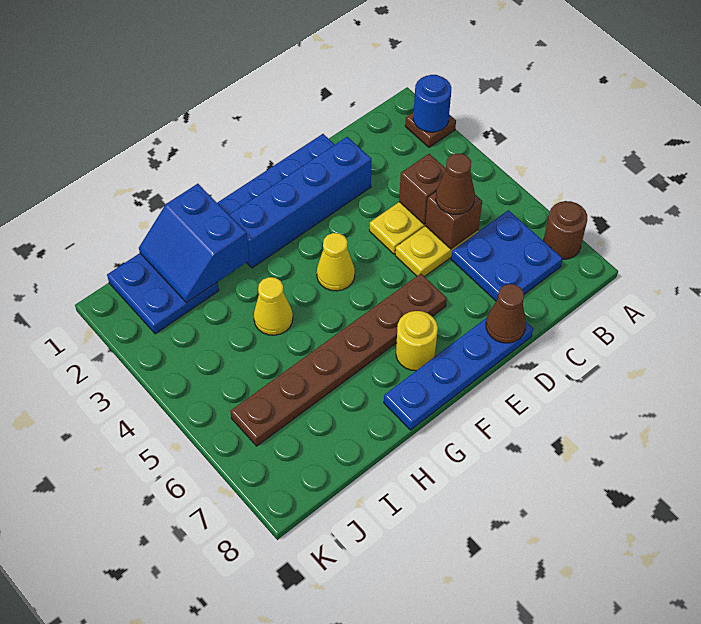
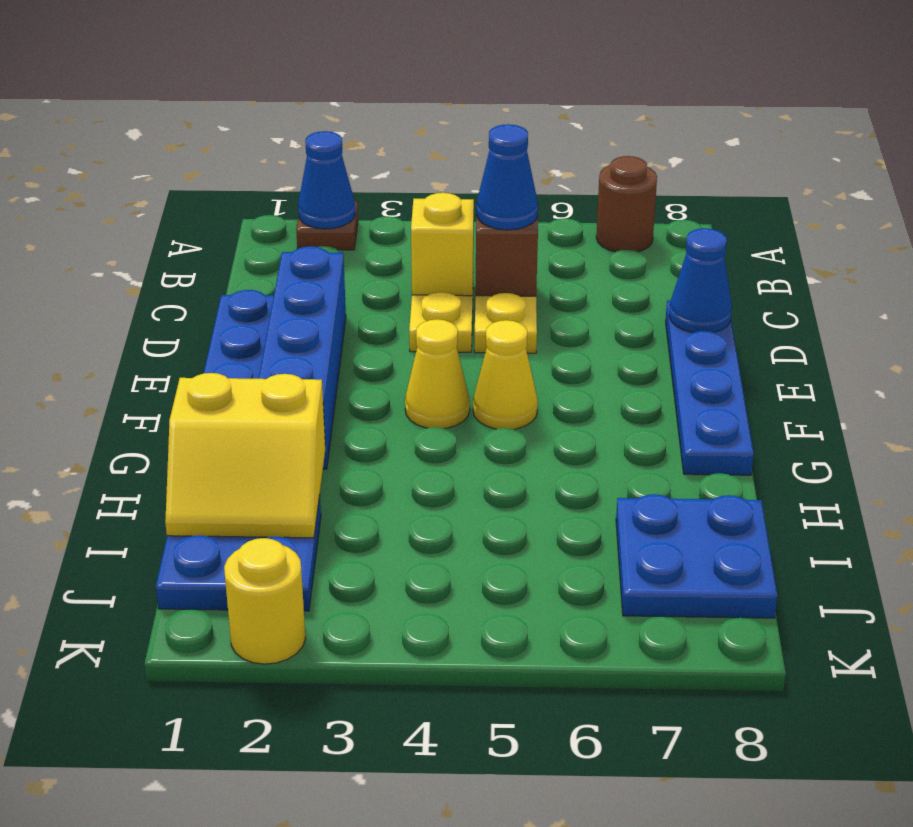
blue 1x1 round brick [413,75,451,132] -> blue 1x1 cone [298,131,355,229]
blue 2x2 plate [451,210,563,301] -> blue 2x2 plate moved to [616,494,778,618]
brown 1x1 brick [399,154,446,224] -> yellow 1x1 brick [411,193,474,296]
brown 1x1 cone [436,153,475,214] -> blue 1x1 cone [476,124,538,230]
brown 1x1 cone [486,284,526,343] -> blue 1x1 cone [669,228,732,333]
brown 1x6 plate [230,274,447,446] -> none
yellow 1x1 round brick [396,311,438,371] -> yellow 1x1 round brick moved to [224,538,306,664]
blue 2x2 slope [139,184,249,303] -> yellow 2x2 slope [165,373,325,538]
yellow 1x1 cone [254,277,293,335] -> yellow 1x1 cone moved to [473,320,538,429]

